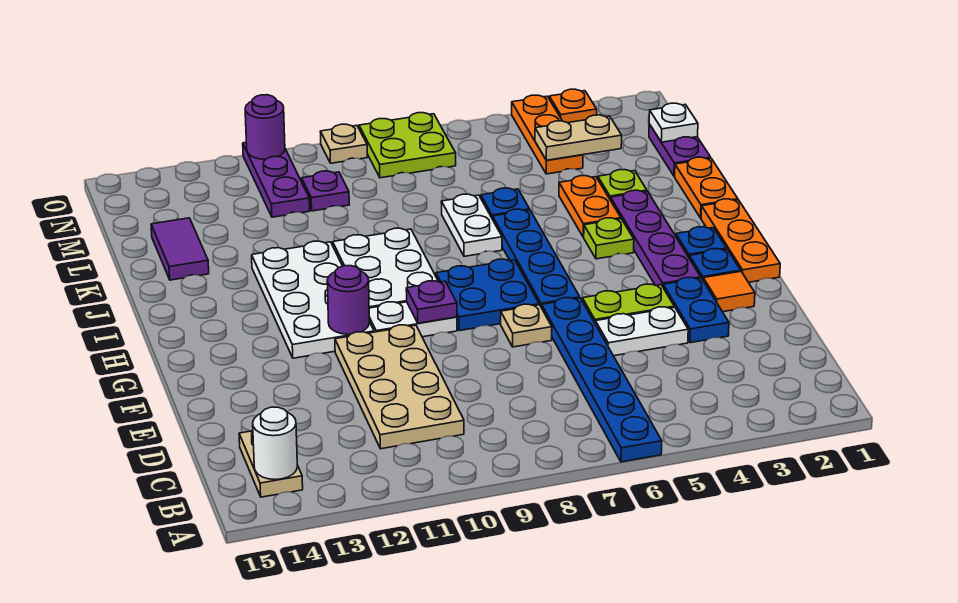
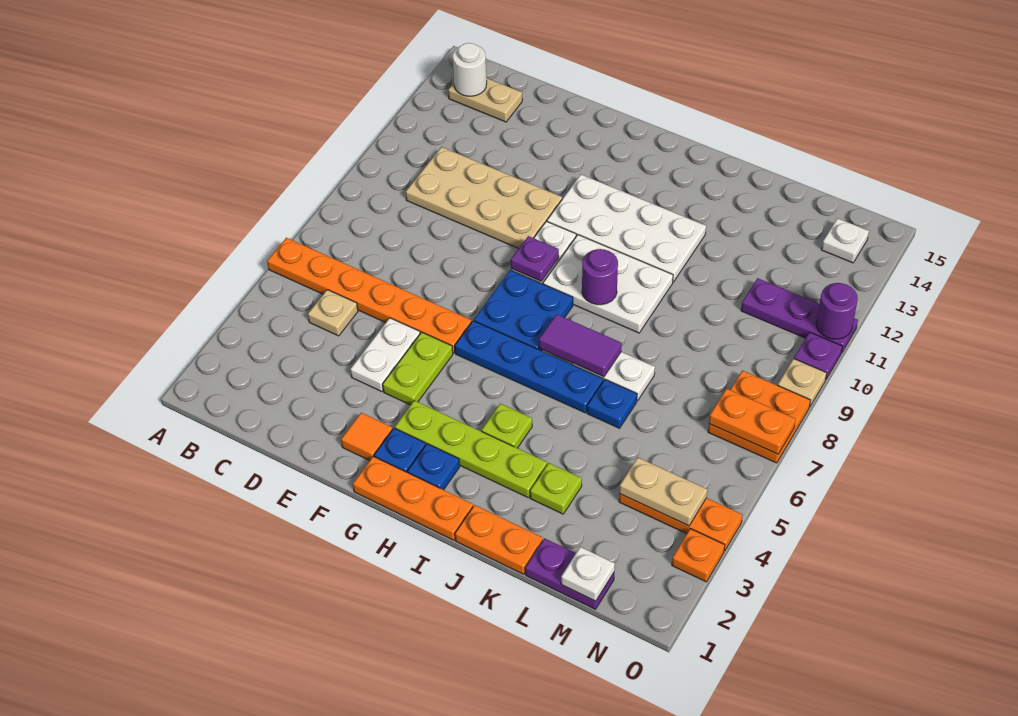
blue 1x6 plate [542,298,662,462] -> orange 1x6 plate [267,238,472,353]
blue 1x2 plate [663,277,729,343] -> none
tan 1x1 plate [501,304,552,347] -> tan 1x1 plate moved to [308,290,358,336]
purple 1x4 plate [610,190,701,287] -> lime 1x4 plate [395,400,547,498]
purple 1x1 round brick [327,266,369,334] -> purple 1x1 round brick moved to [582,249,618,305]
orange 1x2 plate [559,176,621,237] -> orange 1x2 plate moved to [709,389,796,454]
purple 1x2 tile [151,218,209,280] -> purple 1x2 tile moved to [539,314,622,377]
tan 1x2 plate [535,115,622,160] -> tan 1x2 plate turned to [619,458,707,526]
purple 1x1 plate [302,171,349,211] -> purple 1x1 plate moved to [794,332,842,380]
lime 2x2 plate [359,113,456,178] -> orange 2x2 plate [708,371,810,463]
none -> white 1x1 plate [822,218,869,263]

